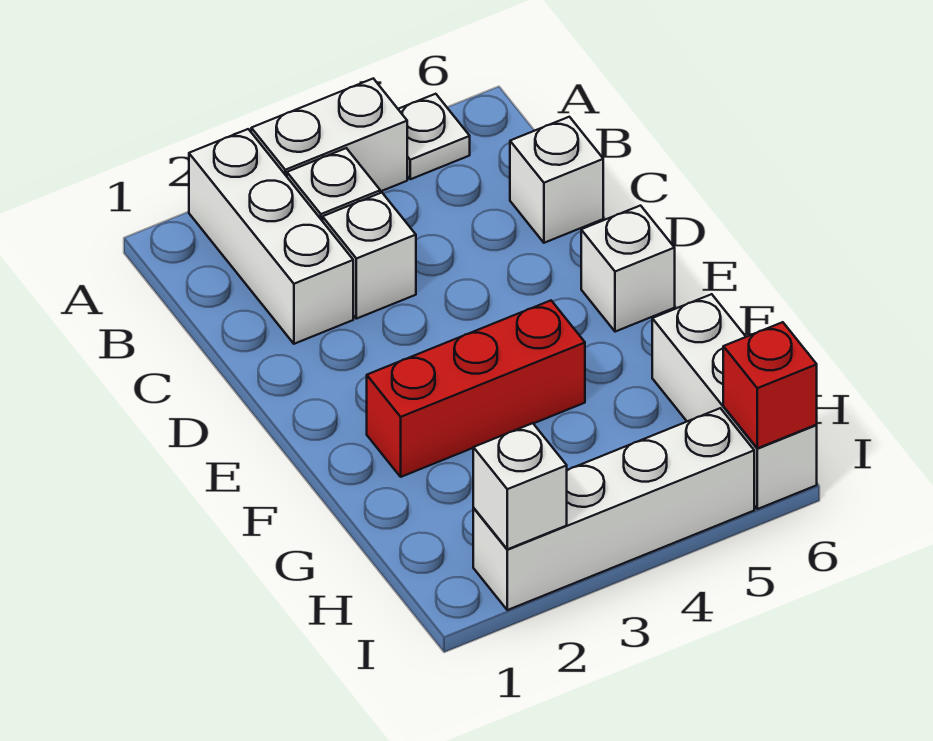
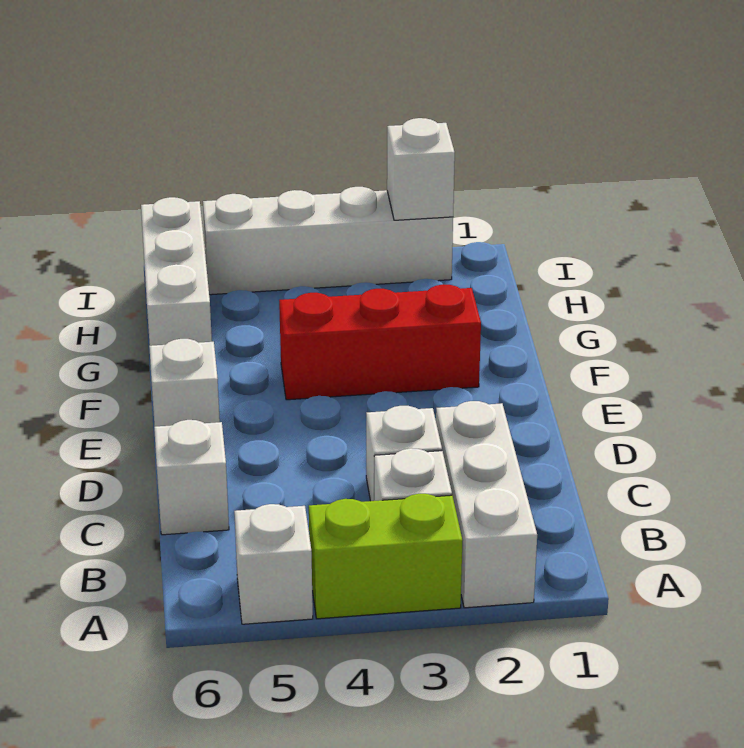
white 1x2 brick [251,79,407,192] -> lime 1x2 brick [309,494,463,619]
white 1x1 plate [398,94,470,179] -> white 1x1 brick [234,504,313,624]
red 1x1 brick [723,322,817,448] -> none

